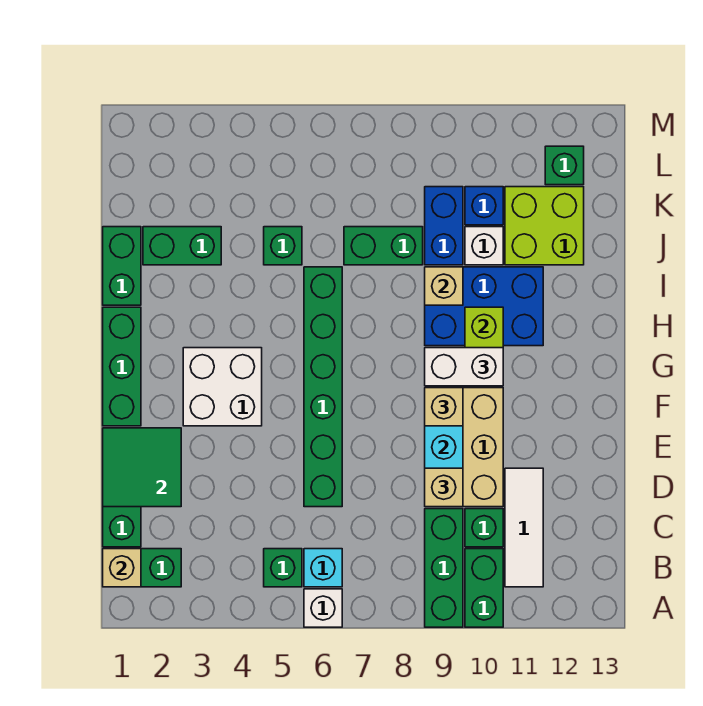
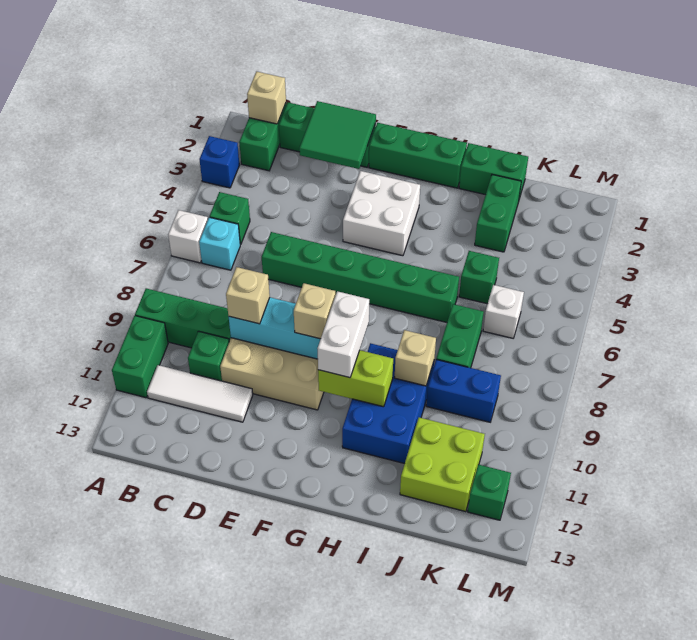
green 1x2 brick [465,549,503,627] -> green 1x2 brick turned to [112,316,168,398]
white 1x1 brick [465,227,503,265] -> white 1x1 brick moved to [483,285,524,338]
blue 1x1 brick [465,187,503,225] -> blue 1x1 brick moved to [199,136,239,188]

